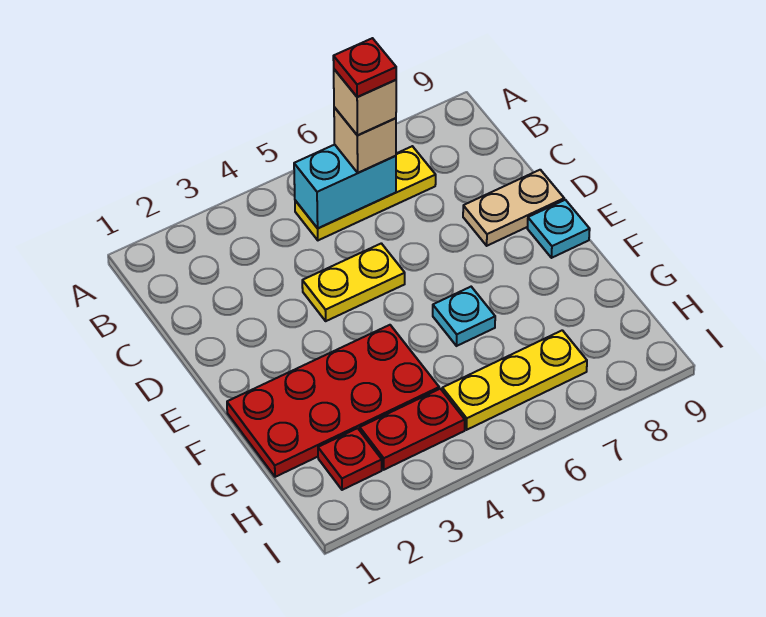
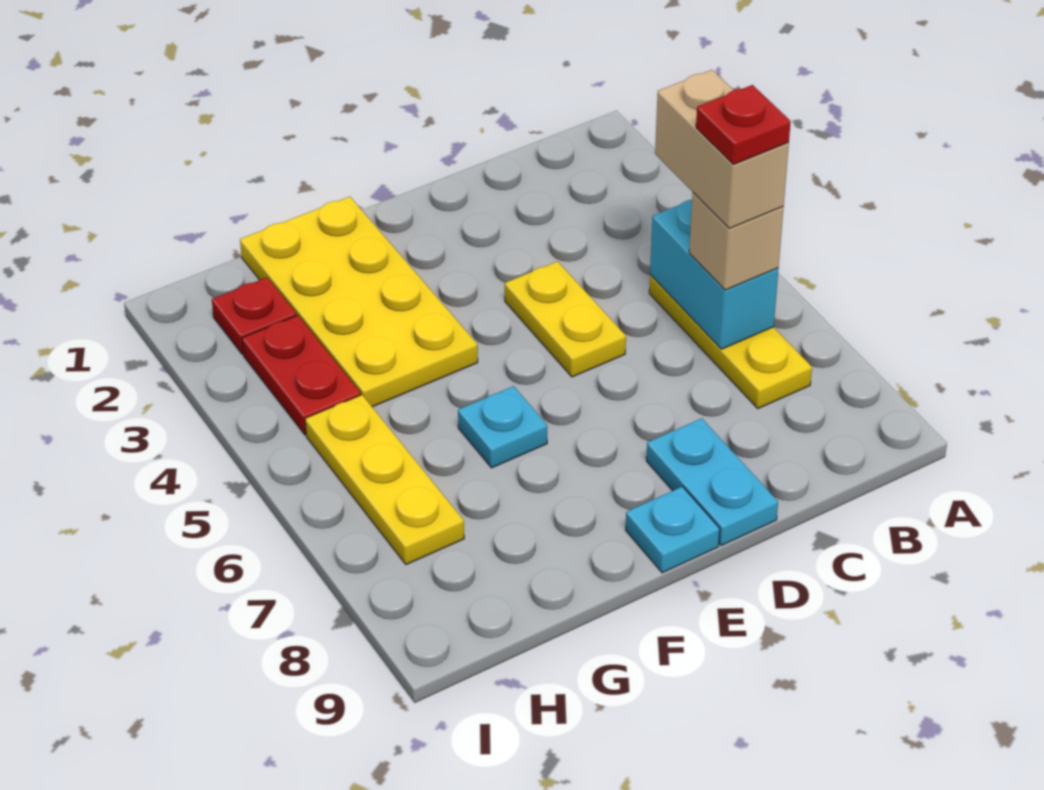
tan 1x1 brick [334,69,396,135] -> tan 1x2 brick [655,70,789,229]
tan 1x2 plate [463,170,564,246] -> cyan 1x2 plate [646,418,778,545]
red 2x4 plate [227,325,439,477] -> yellow 2x4 plate [240,197,478,407]

